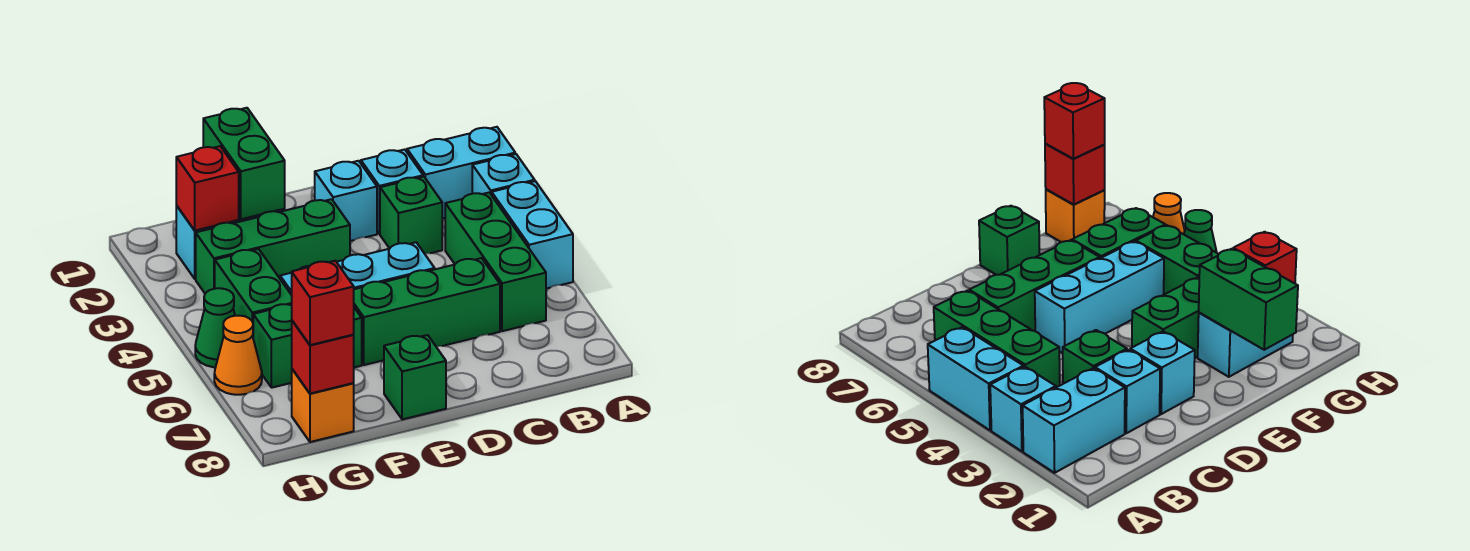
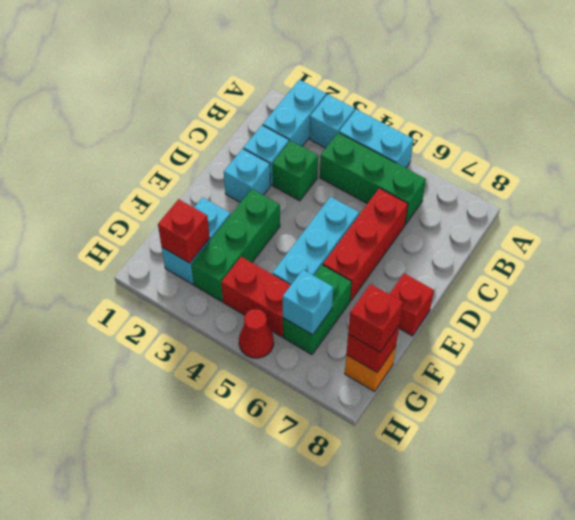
green 1x3 brick [354,258,500,365] -> red 1x3 brick [323,188,408,301]
green 1x1 brick [384,335,446,419] -> red 1x1 brick [389,273,434,336]
green 1x2 brick [203,108,285,219] -> none
green 1x2 brick [215,249,292,322] -> red 1x2 brick [221,257,291,337]
none -> cyan 1x1 brick [283,270,333,335]
green 1x1 cone [195,288,235,367] -> red 1x1 cone [239,309,274,358]
orange 1x1 cone [214,316,262,395] -> none

